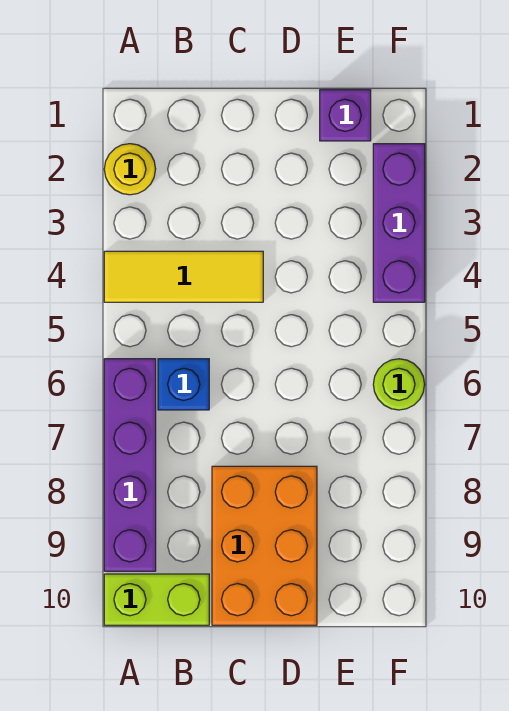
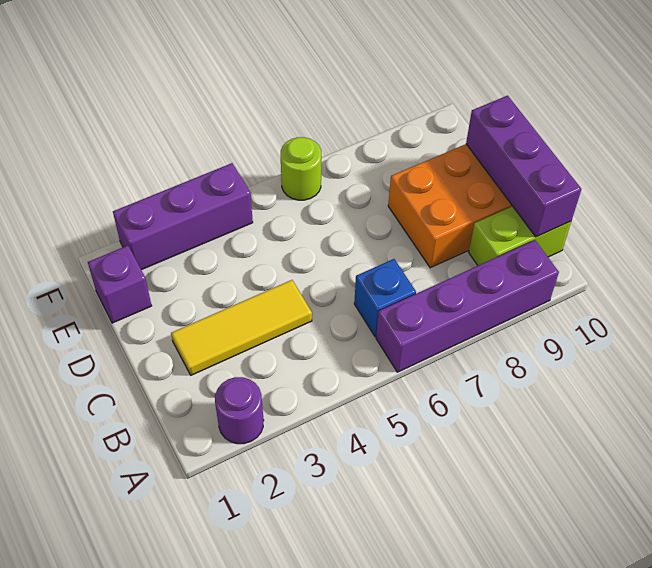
yellow 1x1 round brick [104,144,156,195] -> purple 1x1 round brick [215,377,264,444]
yellow 1x3 tile [104,251,263,302] -> yellow 1x3 tile turned to [171,280,312,375]
lime 1x2 brick [104,574,209,625] -> lime 1x2 brick turned to [469,206,571,265]
none -> purple 1x3 brick [466,96,581,237]

